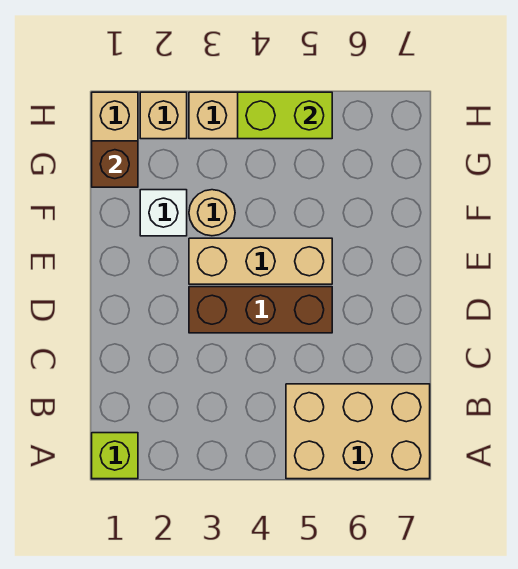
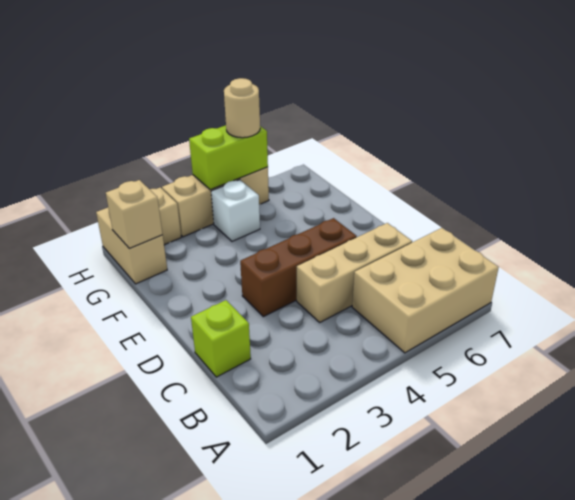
lime 1x1 brick [92,433,138,479] -> lime 1x1 brick moved to [191,300,251,377]
tan 1x3 brick [189,238,332,284] -> tan 1x3 brick moved to [297,223,412,322]
white 1x1 brick [140,190,187,236] -> white 1x1 brick moved to [211,180,260,241]
tan 1x1 round brick [189,190,235,236] -> tan 1x1 round brick moved to [224,78,260,138]
brown 1x1 brick [92,141,138,187] -> tan 1x1 brick [106,180,163,249]

